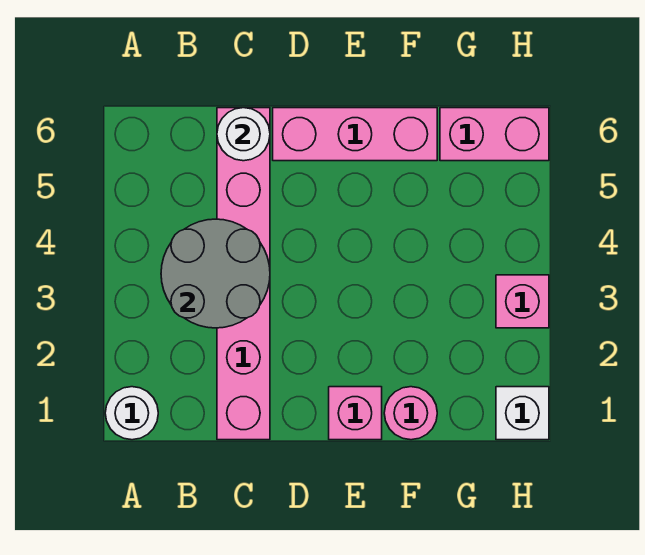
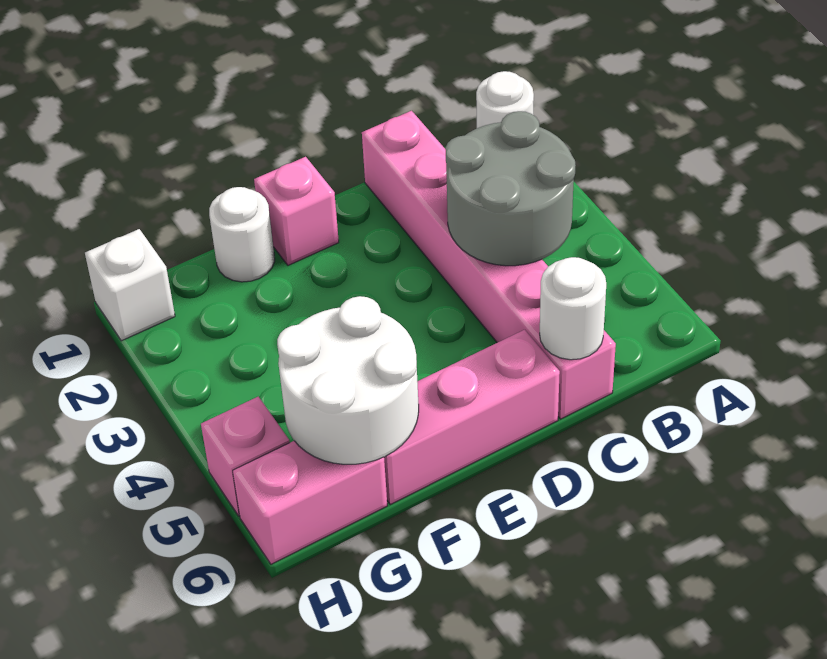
pink 1x1 round brick [384,387,437,440] -> white 1x1 round brick [209,187,275,282]
none -> white 2x2 round brick [277,296,419,464]
pink 1x1 brick [496,275,549,328] -> pink 1x1 brick moved to [201,397,290,516]

